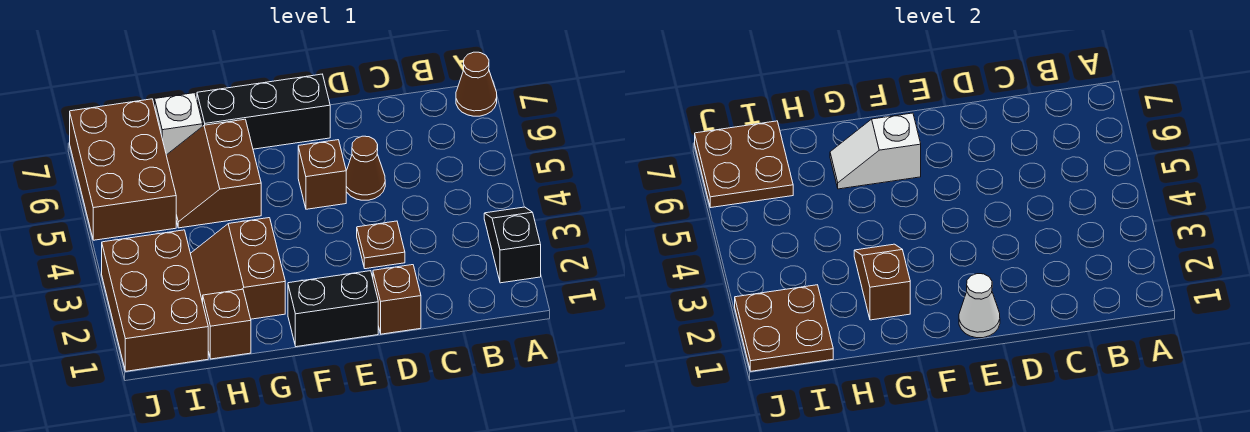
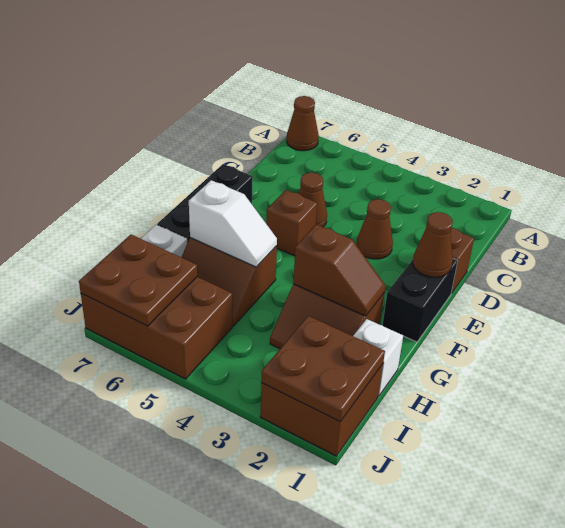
black 1x2 slope [484,207,541,283] -> none
brown 1x1 plate [357,221,405,269] -> brown 1x1 cone [357,199,393,259]
white 1x1 cone [959,274,1000,338] -> brown 1x1 cone [413,212,453,277]
white 1x2 slope [830,113,921,189] -> white 1x2 slope turned to [189,180,277,267]
brown 1x2 slope [854,244,910,320] -> brown 1x2 slope turned to [293,224,385,316]
brown 1x1 brick [203,289,251,359] -> white 1x1 brick [353,319,403,396]
brown 2x3 brick [102,230,208,371] -> brown 2x2 brick [260,364,383,456]

